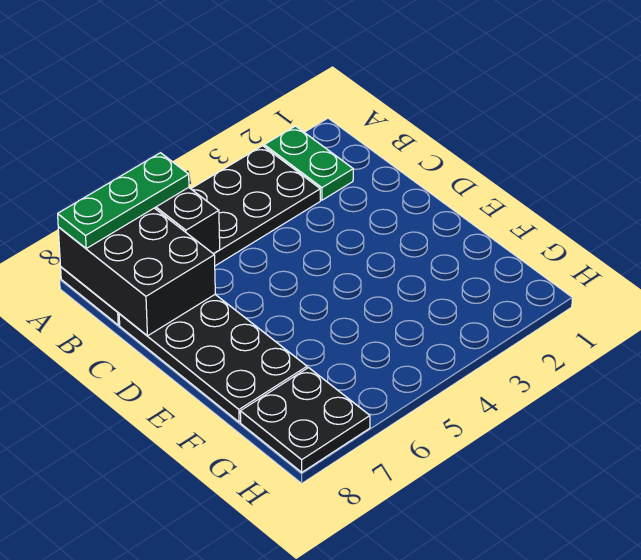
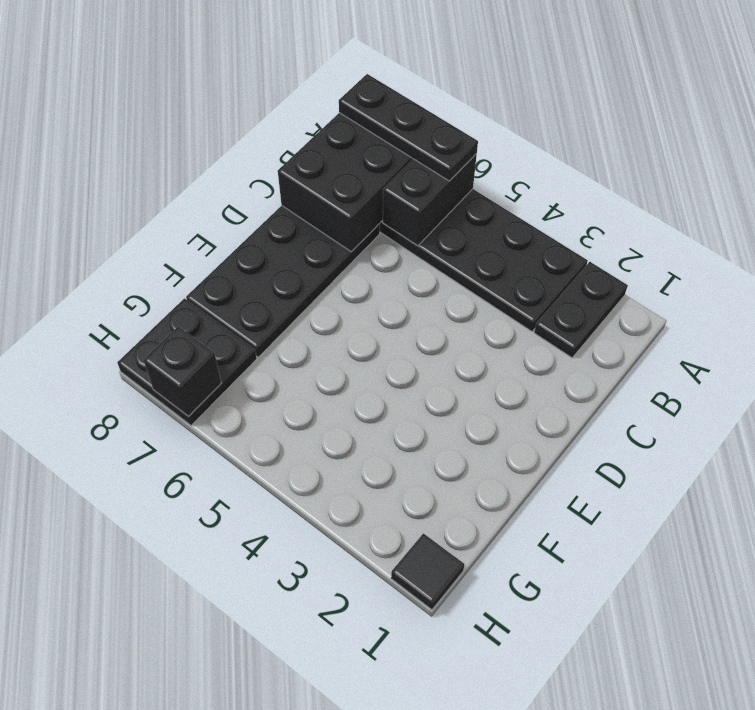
green 1x2 plate [264,126,353,200] -> black 1x2 plate [534,262,628,358]
green 1x3 plate [58,153,189,248] -> black 1x3 plate [339,74,478,181]
none -> black 1x1 tile [391,533,464,610]
none -> black 1x1 brick [143,326,221,416]

